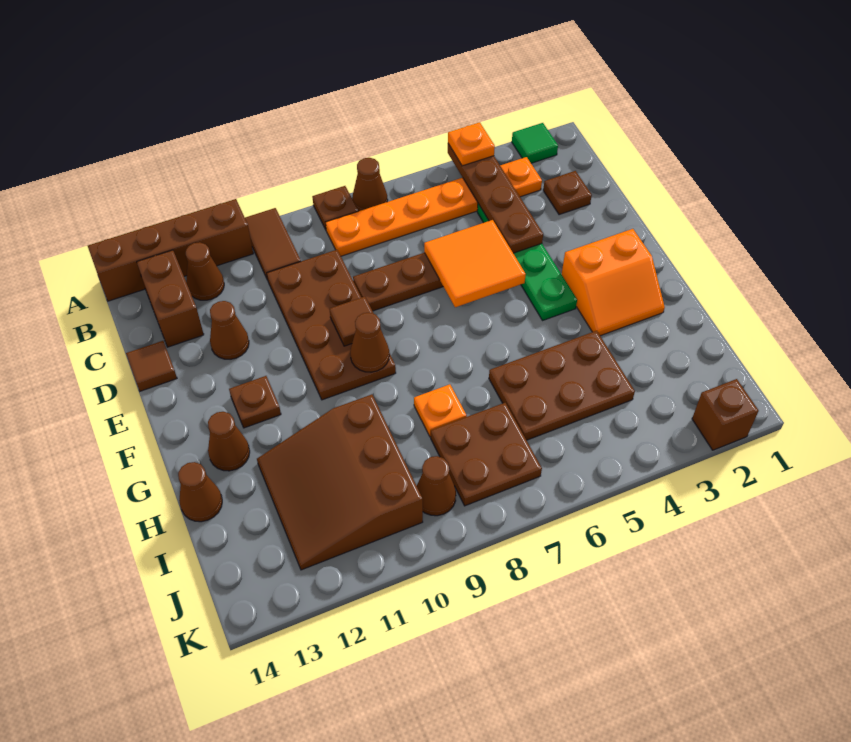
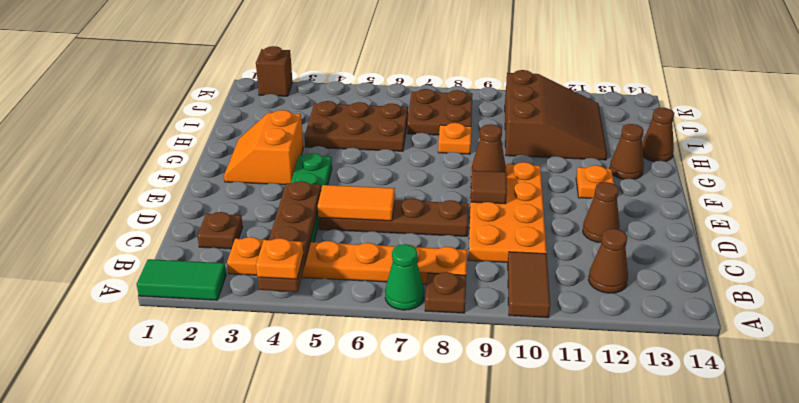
green 1x1 tile [512,123,558,163] -> green 1x2 tile [136,259,226,300]
brown 1x1 cone [352,158,388,211] -> green 1x1 cone [385,244,424,310]
brown 1x4 brick [88,199,253,301] -> none
brown 1x2 brick [137,250,204,347] -> none
brown 2x4 plate [267,250,396,400] -> orange 2x4 plate [468,162,547,262]
orange 2x2 tile [424,220,526,307] -> orange 1x2 tile [318,185,395,221]
brown 1x1 tile [126,341,177,391] -> none
orange 2x2 slope [562,229,665,336] -> orange 2x2 slope turned to [224,110,303,185]
brown 1x1 plate [229,376,281,428] -> orange 1x1 plate [576,165,614,198]
brown 1x1 cone [417,456,456,516] -> none

